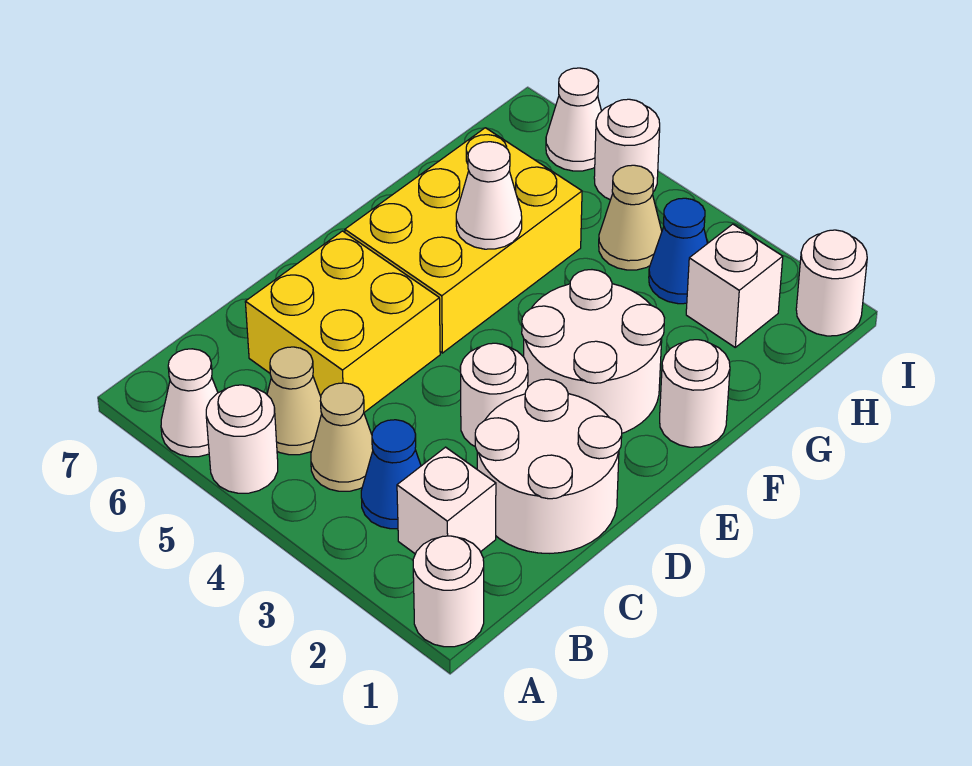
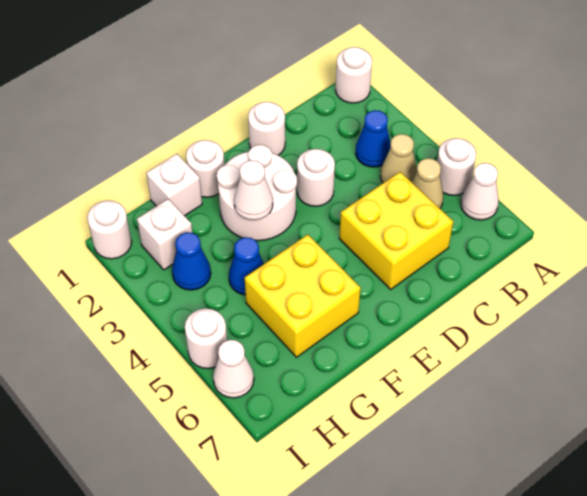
white 1x1 brick [397,447,496,554] -> white 1x1 brick moved to [146,154,202,216]
white 2x2 round brick [475,379,622,553] -> white 1x1 round brick [248,102,285,155]
yellow 2x3 brick [345,128,582,353] -> yellow 2x2 brick [245,235,361,357]
white 1x1 cone [456,142,522,249] -> white 1x1 cone moved to [234,160,273,220]
none -> blue 1x1 cone [229,237,264,295]
tan 1x1 cone [599,165,662,270] -> none

